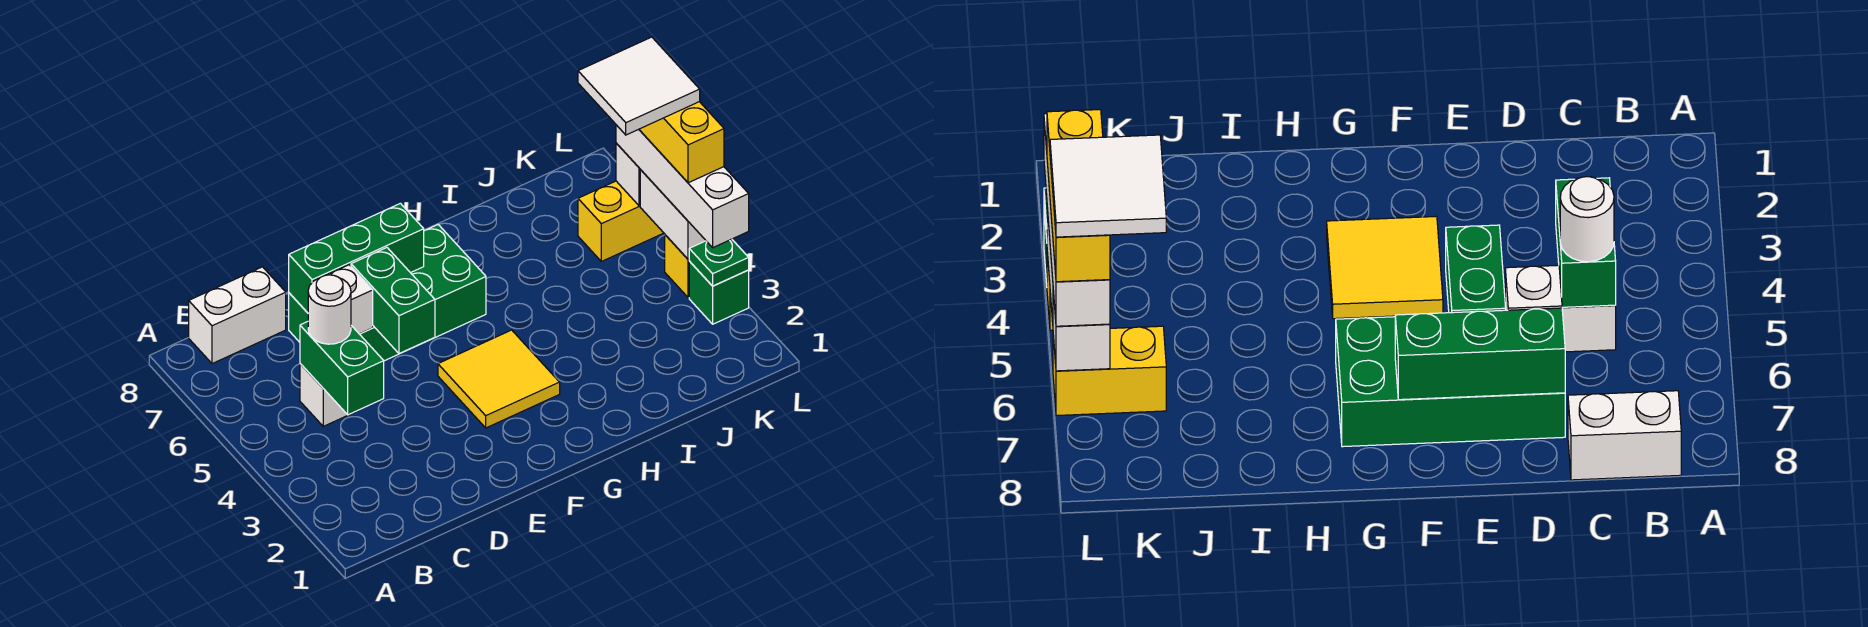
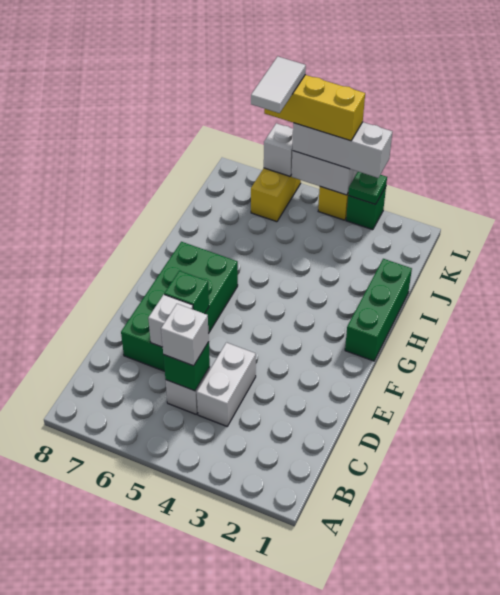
white 1x2 brick [189,267,286,364] -> white 1x2 brick moved to [197,343,256,426]
green 1x2 brick [300,322,384,415] -> green 1x1 brick [163,342,210,391]
white 1x1 round brick [308,275,351,344] -> white 1x1 brick [161,304,209,366]
green 1x3 brick [289,203,424,313] -> green 1x3 brick moved to [345,259,412,361]
green 1x2 brick [351,248,435,354] -> green 1x1 brick [164,271,209,314]
yellow 2x2 tile [438,330,560,428] -> none
white 2x2 tile [578,37,700,135] -> white 1x2 tile [251,57,306,113]
white 1x4 brick [616,125,749,248] -> white 1x3 brick [292,122,392,178]

